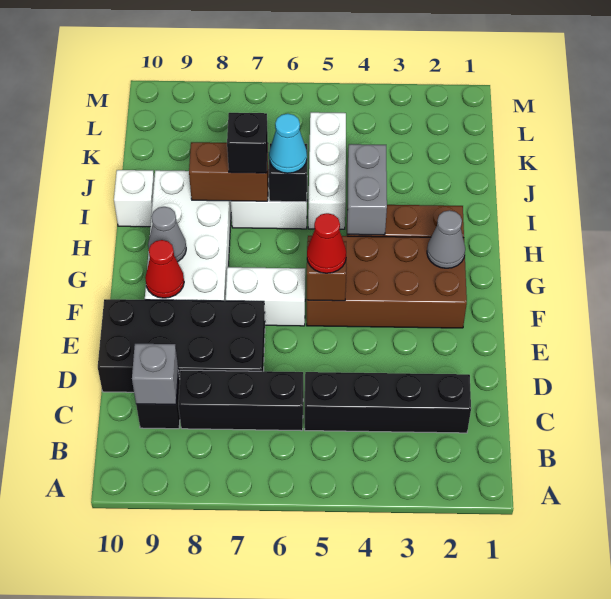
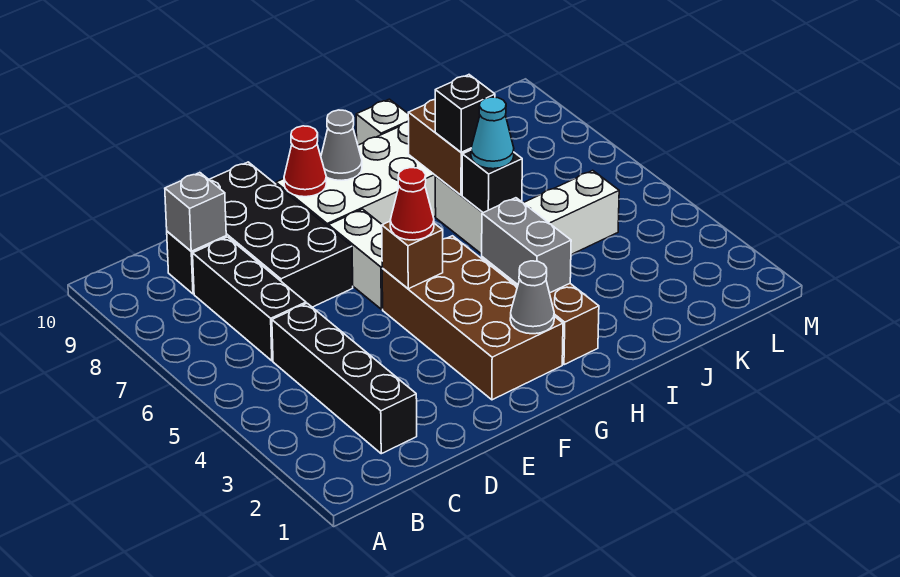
grey 1x2 brick [347,144,387,235] -> grey 1x2 brick turned to [482,198,571,293]

